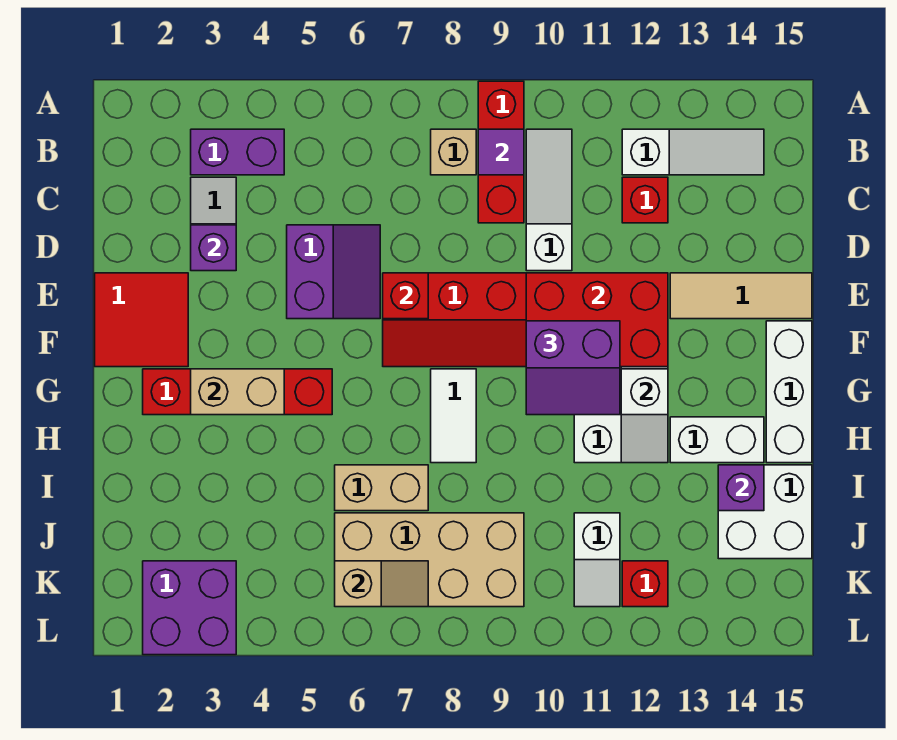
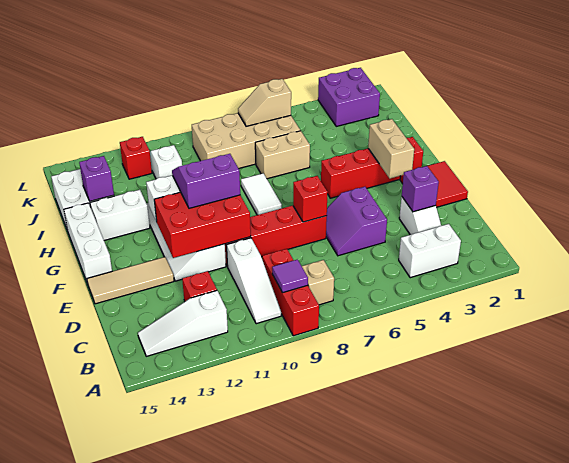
purple 1x2 brick [191,129,284,175] -> white 1x2 brick [399,224,461,278]
tan 1x2 brick [191,369,284,415] -> tan 1x2 brick turned to [368,119,414,178]

